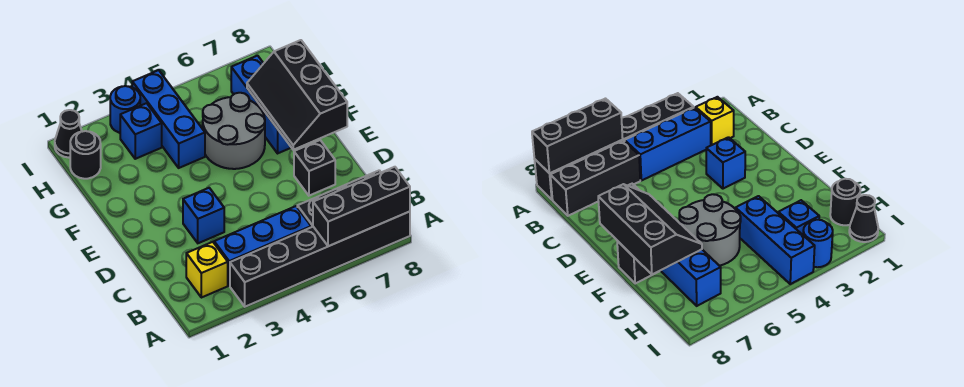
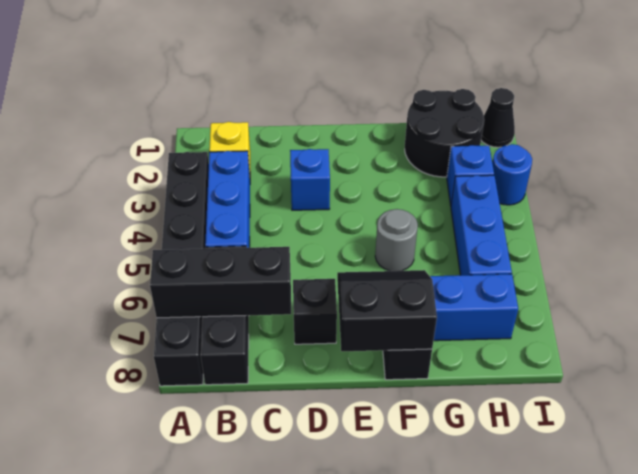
black 1x3 brick [313,167,410,246] -> black 1x3 brick turned to [150,247,291,318]
black 2x3 slope [247,40,347,150] -> black 2x2 slope [337,270,437,351]
grey 2x2 round brick [203,93,265,169] -> grey 1x1 round brick [375,209,418,271]
blue 1x3 brick [132,70,205,168] -> blue 1x3 brick turned to [451,175,512,275]
black 1x1 round brick [70,131,101,179] -> black 2x2 round brick [405,89,484,177]

